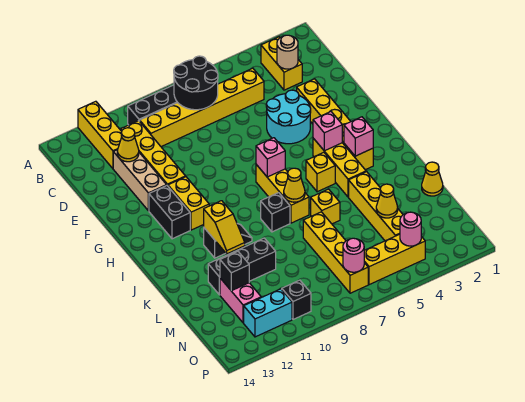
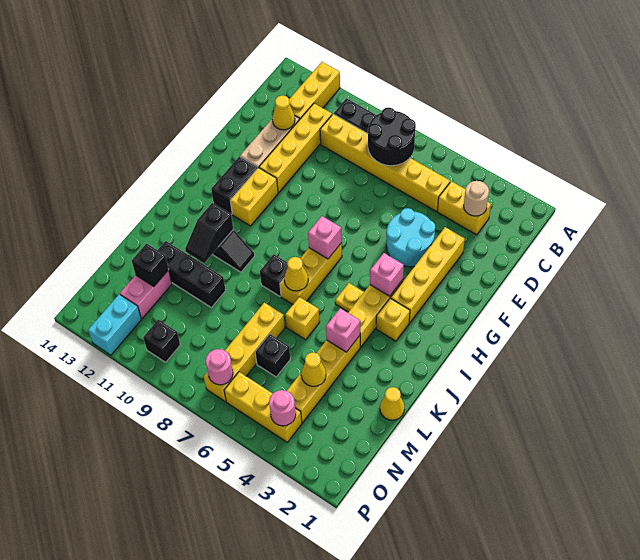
yellow 1x2 brick [261,37,302,90] -> yellow 1x2 brick turned to [437,181,491,235]
pink 1x1 brick [344,117,373,156] -> pink 1x1 brick moved to [326,308,360,352]
yellow 1x1 brick [306,152,335,192] -> yellow 1x1 plate [335,283,364,312]
yellow 1x2 slope [204,201,245,254] -> black 1x2 slope [185,203,233,263]
none -> black 1x1 brick [255,334,290,377]
cyan 1x2 brick [244,289,292,337] -> cyan 1x2 brick turned to [88,294,141,355]

